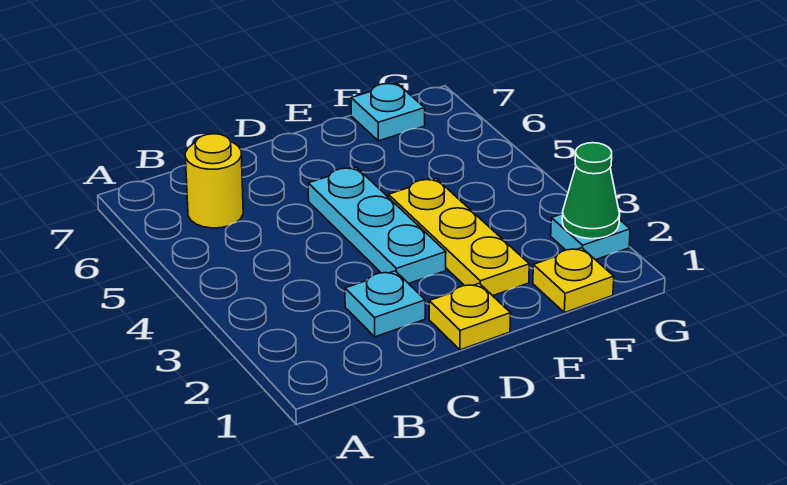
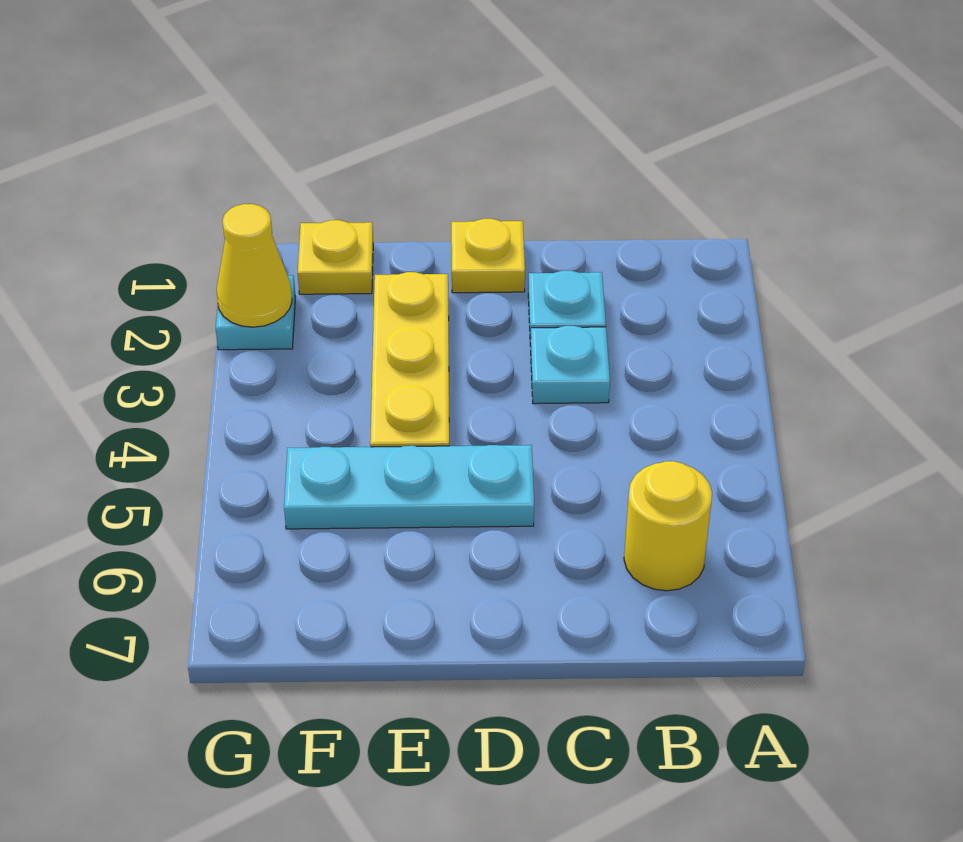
cyan 1x3 plate [308,167,446,284] -> cyan 1x3 plate turned to [284,445,534,529]
cyan 1x1 plate [351,83,425,141] -> cyan 1x1 plate moved to [530,326,610,404]
green 1x1 cone [562,143,620,239] -> yellow 1x1 cone [217,204,292,327]

